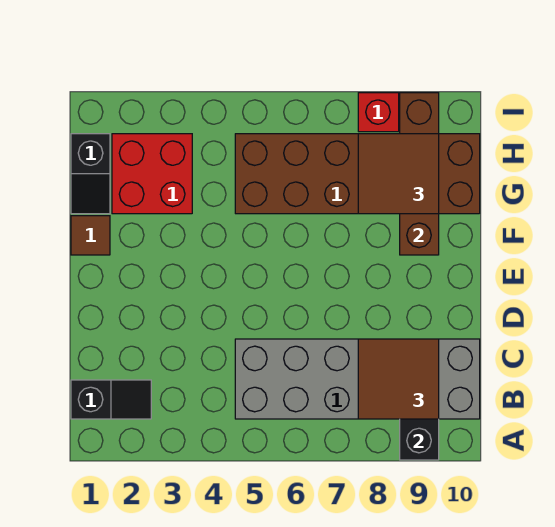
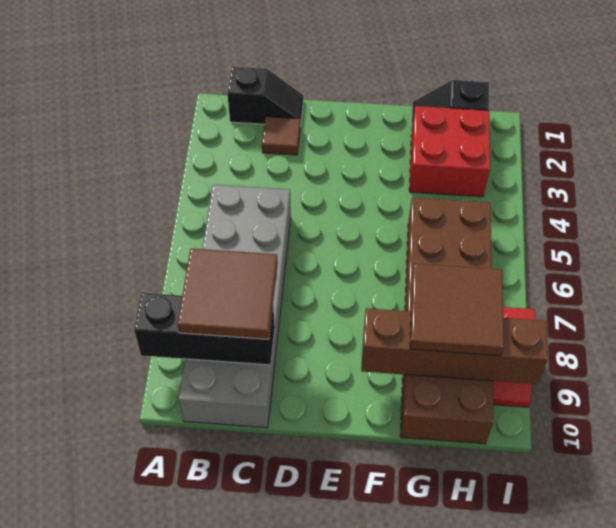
black 1x2 slope [71,380,151,419] -> black 1x2 slope turned to [227,67,303,126]
brown 1x1 tile [71,216,110,255] -> brown 1x1 tile moved to [262,117,300,155]

